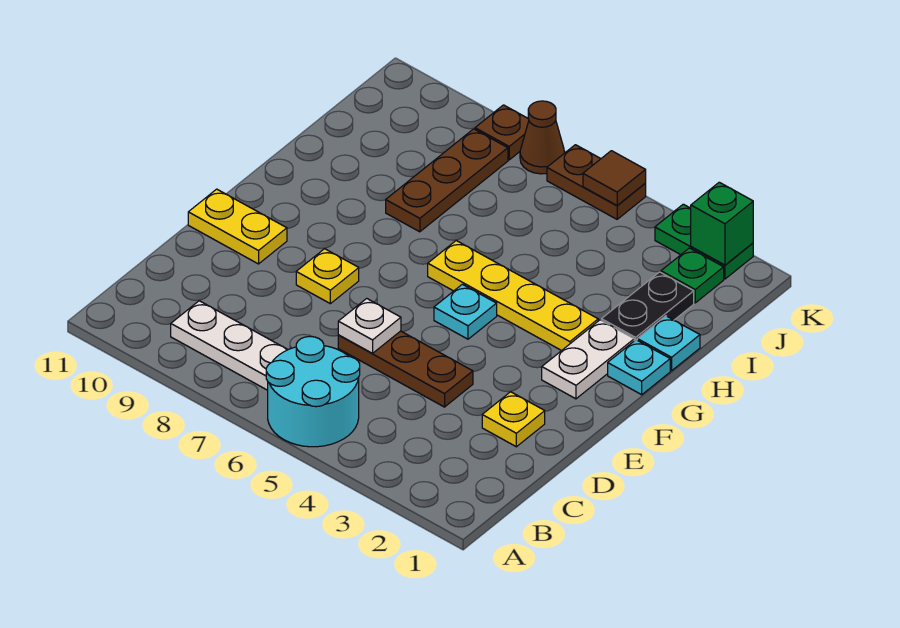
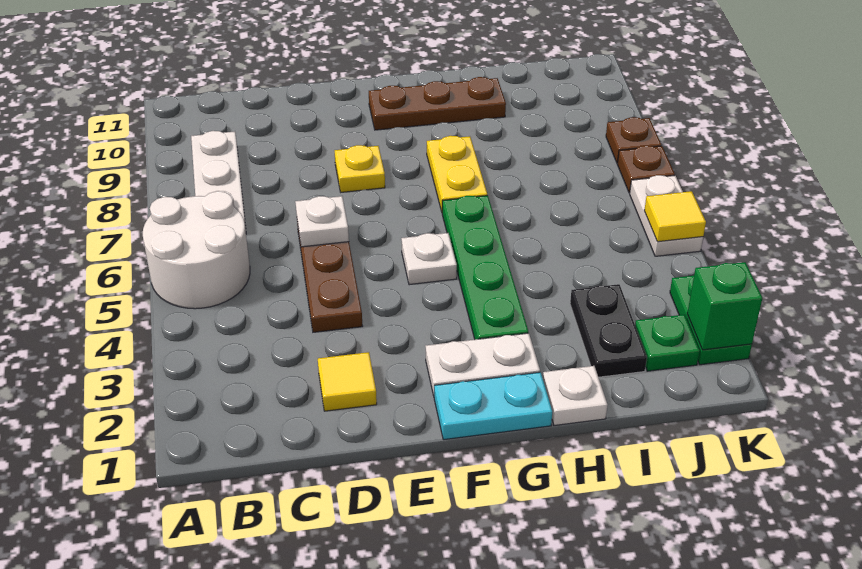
cyan 2x2 round brick [266,337,360,447] -> white 2x2 round brick [143,191,250,309]
yellow 1x1 plate [482,392,545,447] -> yellow 1x1 tile [318,352,377,411]
yellow 1x2 plate [188,189,287,264] -> yellow 1x2 plate moved to [427,136,487,212]
cyan 1x1 plate [434,284,497,339] -> white 1x1 plate [401,233,457,285]
cyan 1x1 plate [608,340,670,395] -> cyan 1x2 plate [434,372,552,440]
yellow 1x4 plate [428,241,598,351] -> green 1x4 plate [442,196,528,339]
cyan 1x1 plate [637,316,700,371] -> white 1x1 plate [543,366,608,426]
black 1x2 plate [601,272,694,341] -> black 1x2 plate turned to [570,284,647,377]
brown 1x3 plate [386,129,508,232] -> brown 1x3 plate moved to [369,77,506,130]
brown 1x2 plate [547,145,646,219] -> white 1x2 plate [630,175,703,256]
brown 1x1 tile [583,151,646,206] -> yellow 1x1 tile [644,191,706,242]
brown 1x1 cone [520,101,564,174] -> brown 1x1 plate [617,146,675,193]

